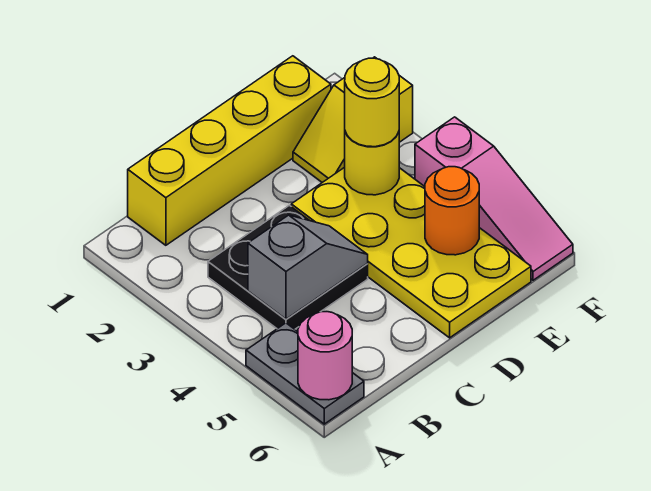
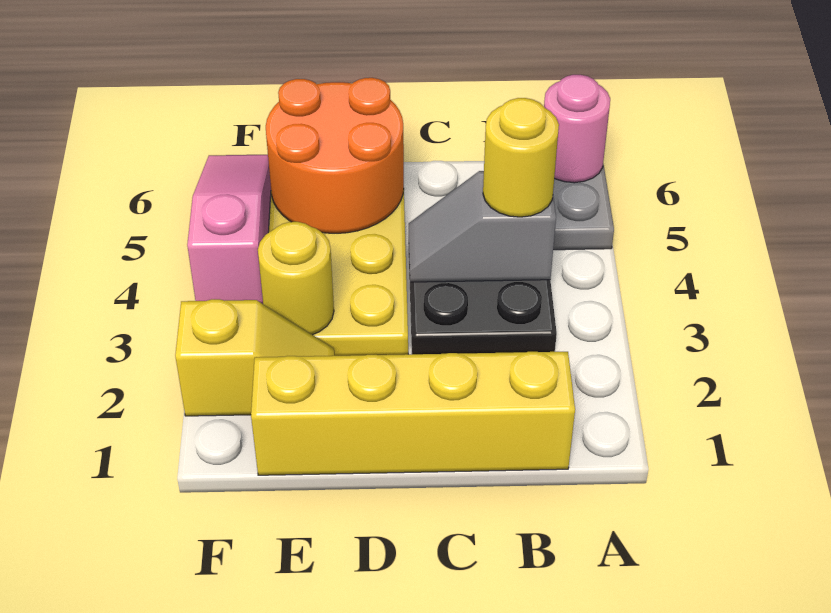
yellow 1x1 round brick [345,58,399,147] -> yellow 1x1 round brick moved to [483,98,559,217]
orange 1x1 round brick [425,167,479,255] -> orange 2x2 round brick [266,78,404,233]

